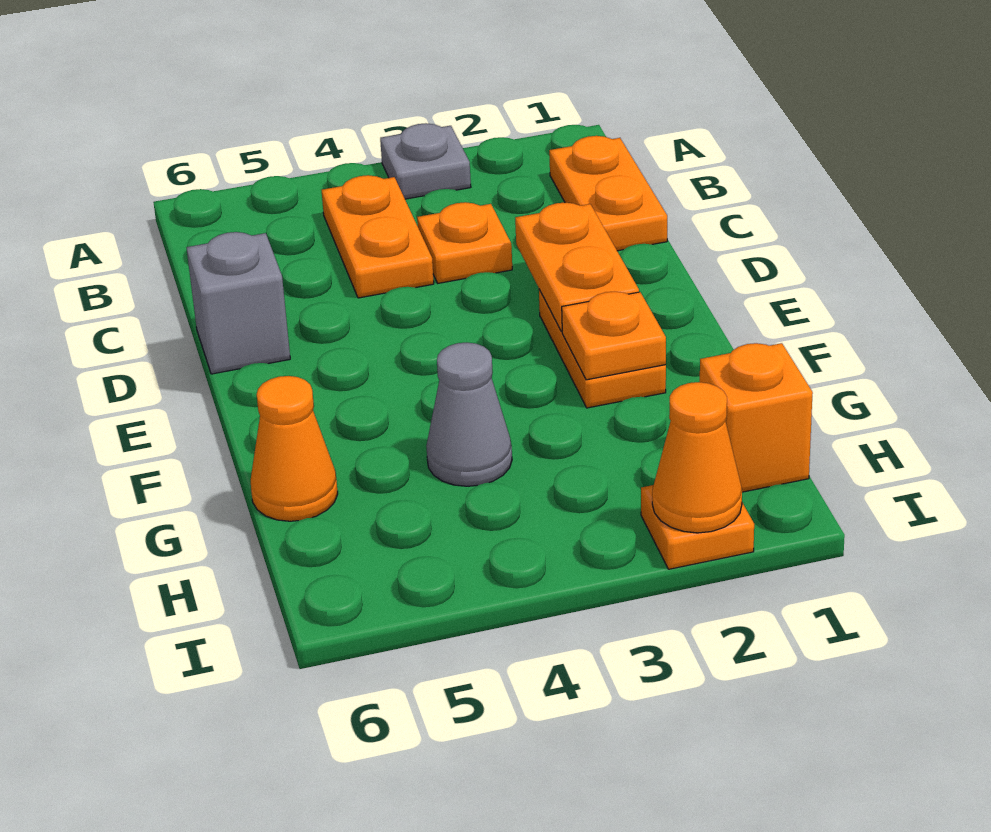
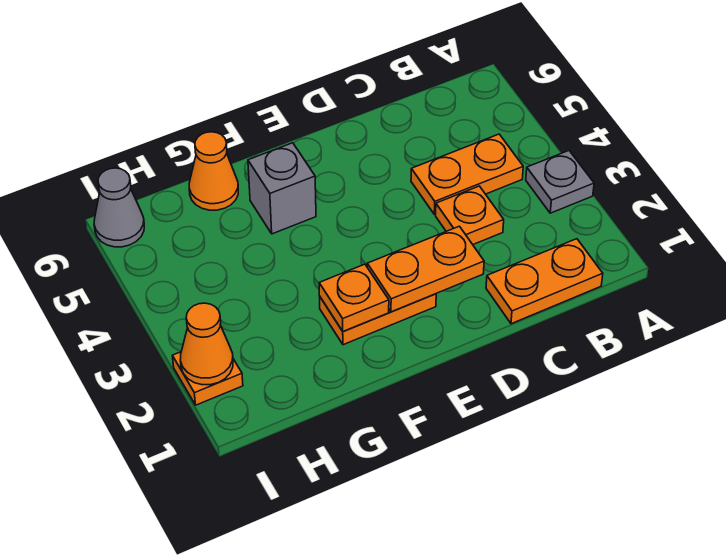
grey 1x1 brick [186,232,290,374] -> grey 1x1 brick moved to [248,143,316,234]
grey 1x1 cone [426,343,512,486] -> grey 1x1 cone moved to [94,168,144,247]
orange 1x1 brick [700,343,813,492] -> none

